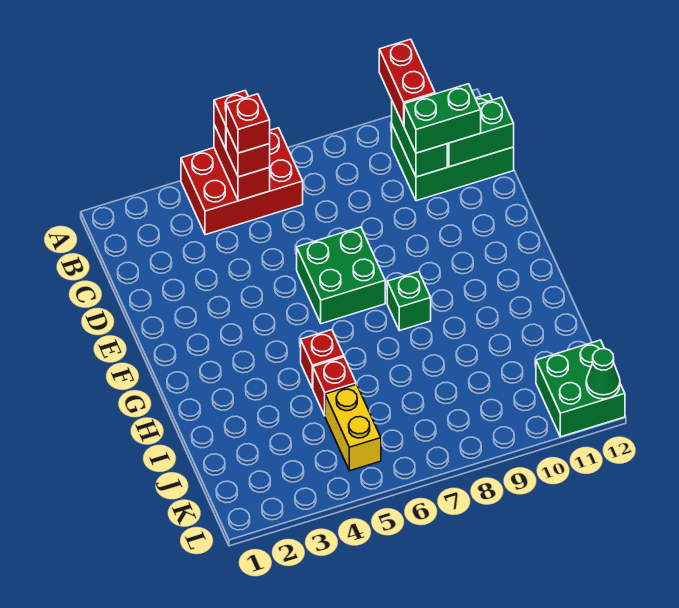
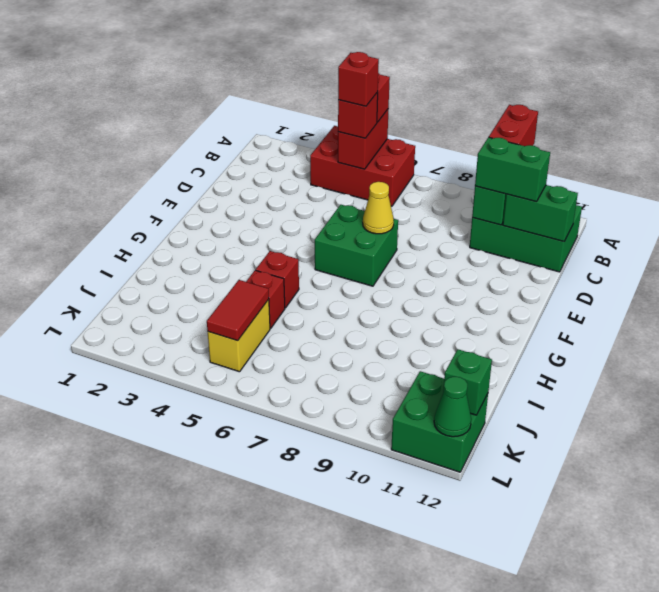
none -> yellow 1x1 cone [363,182,394,234]
green 1x1 brick [387,272,431,331] -> green 1x1 brick moved to [443,349,492,415]
none -> red 1x2 tile [207,280,269,341]

